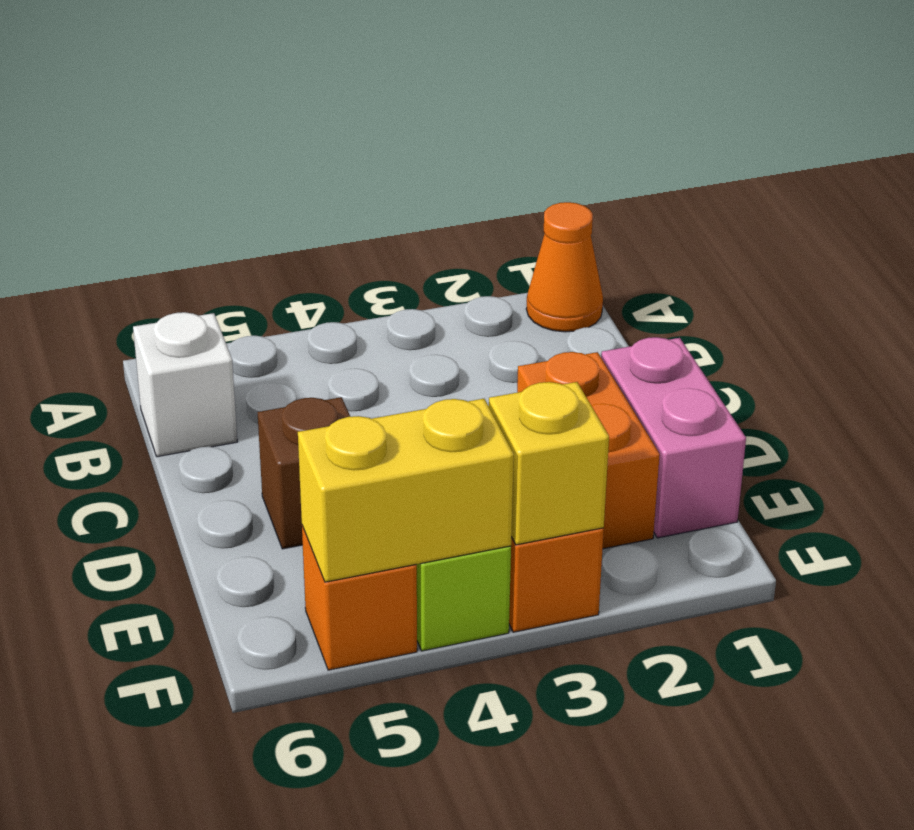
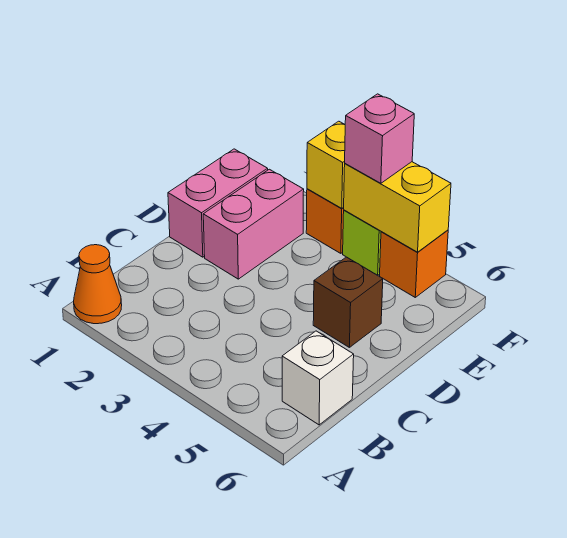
orange 1x2 brick [517,352,660,549] -> pink 1x2 brick [203,169,304,279]
none -> pink 1x1 brick [345,94,414,183]

